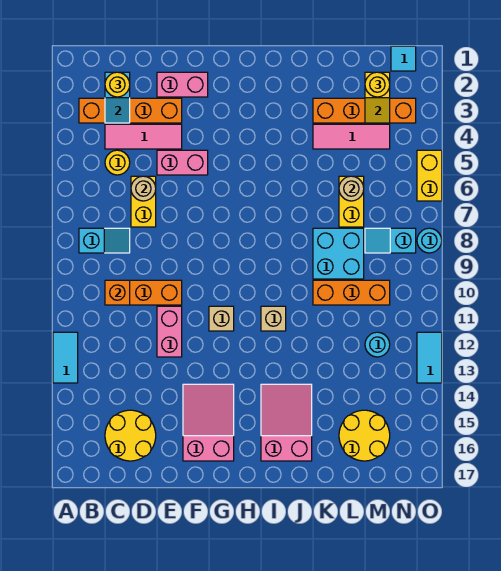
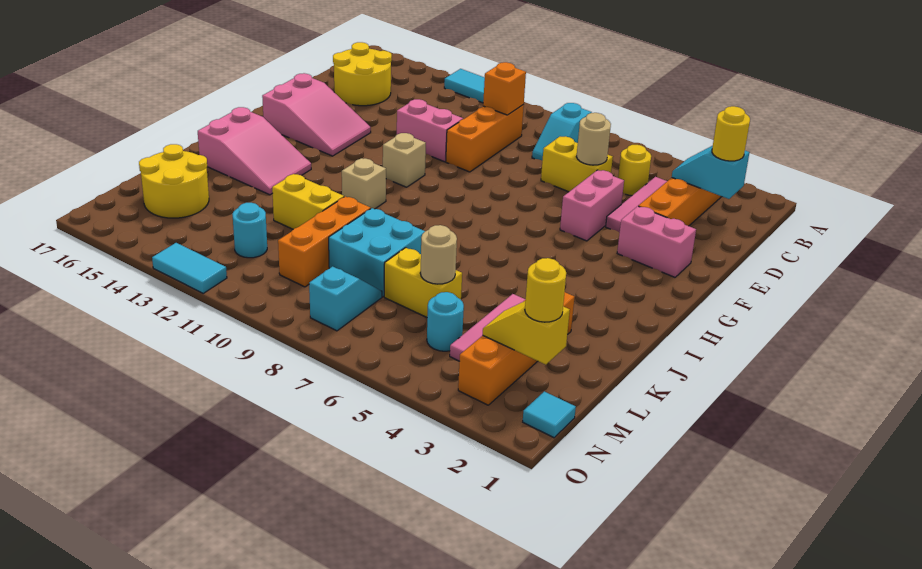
pink 1x2 brick [157,72,208,97] -> pink 1x2 brick turned to [617,206,696,277]
yellow 1x2 brick [417,150,442,201] -> yellow 1x2 brick moved to [272,174,344,229]
cyan 1x1 round brick [417,228,442,253] -> cyan 1x1 round brick moved to [427,292,464,351]

